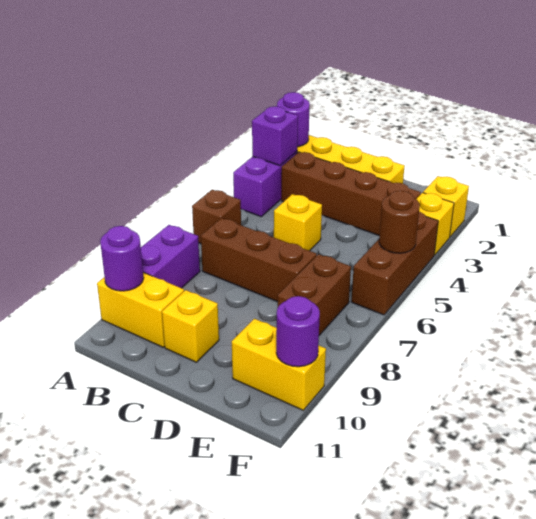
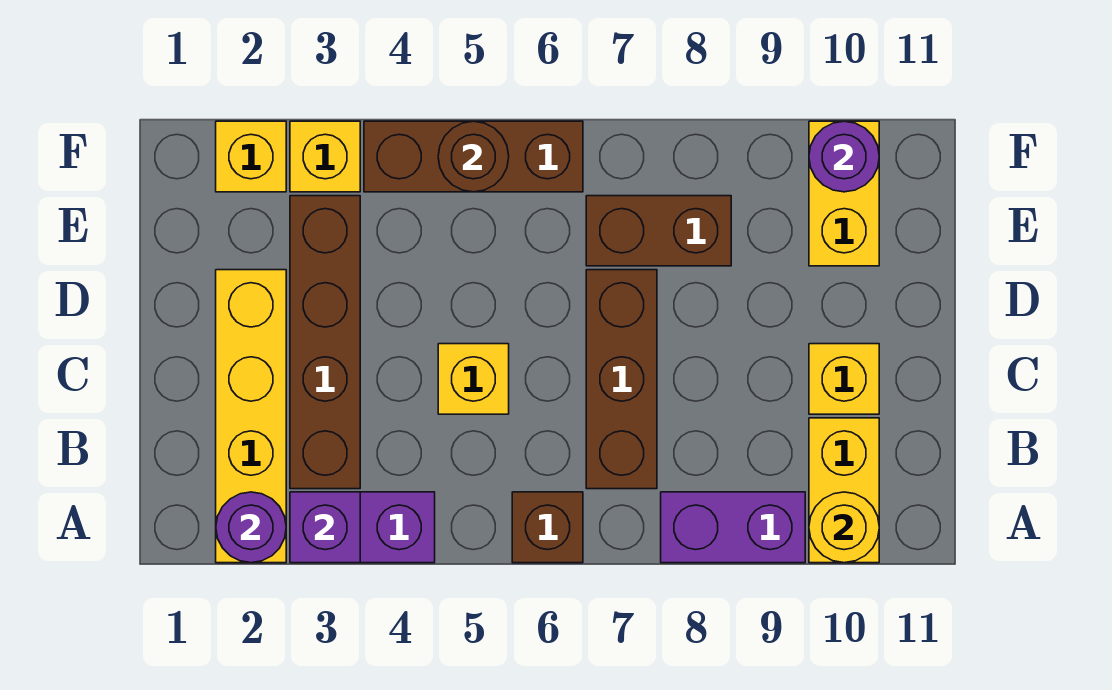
purple 1x1 round brick [100,226,143,291] -> yellow 1x1 round brick [809,492,879,563]

